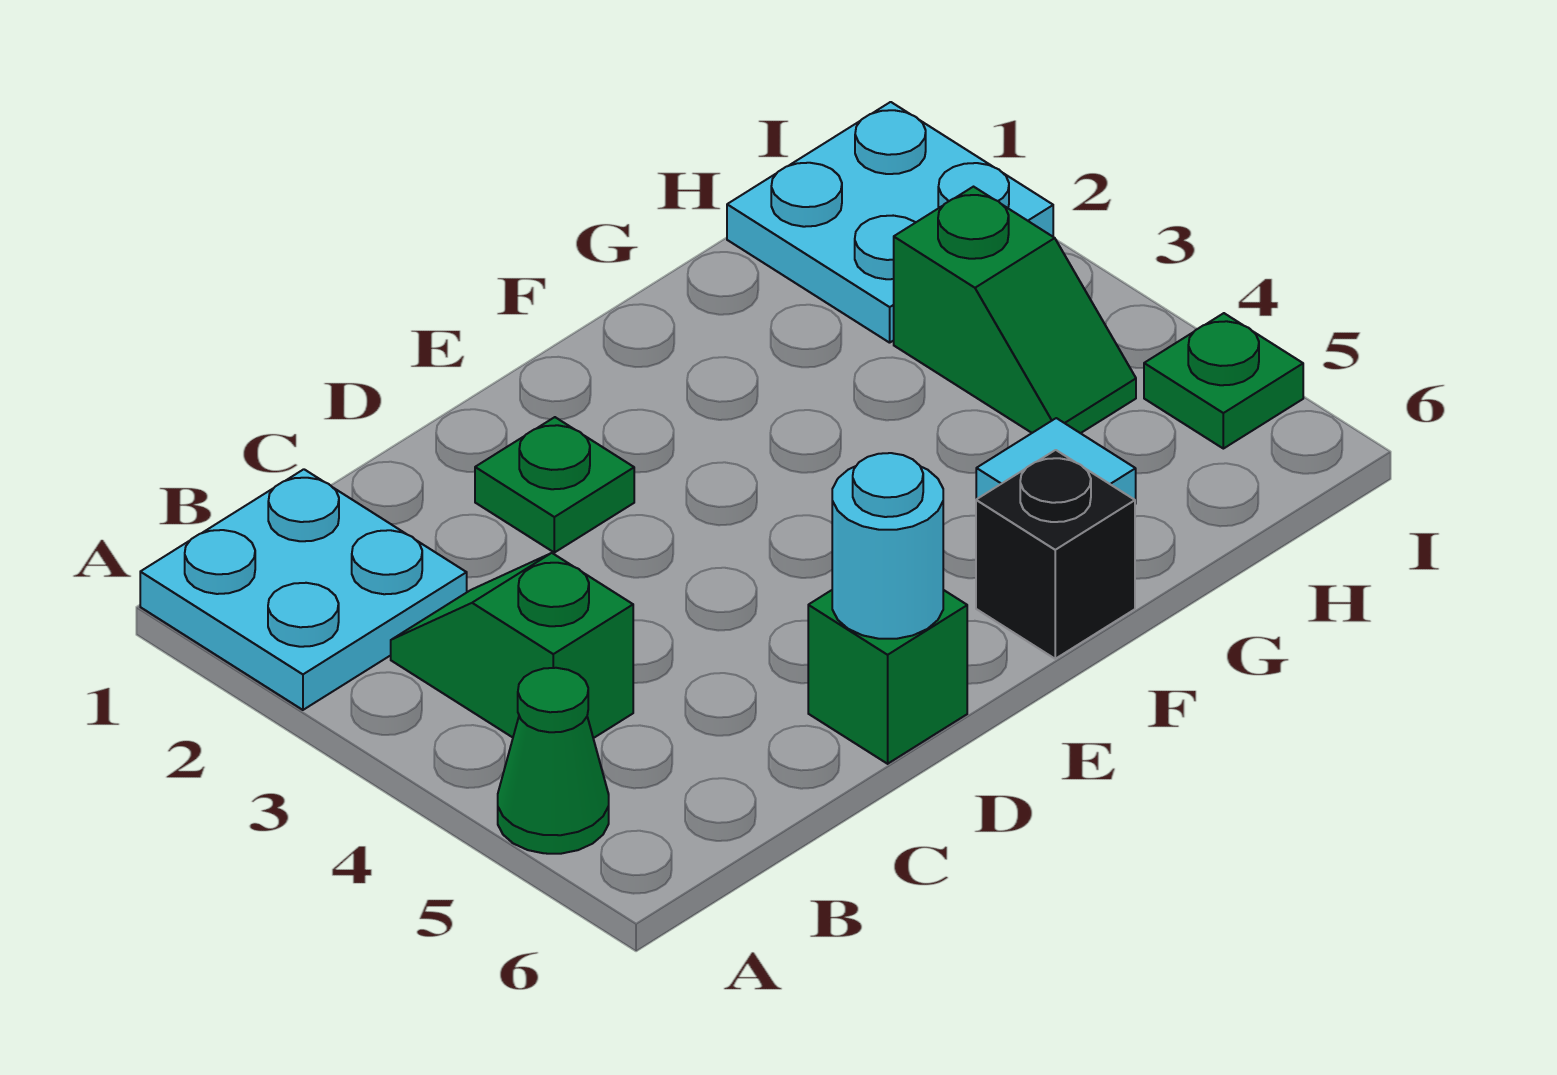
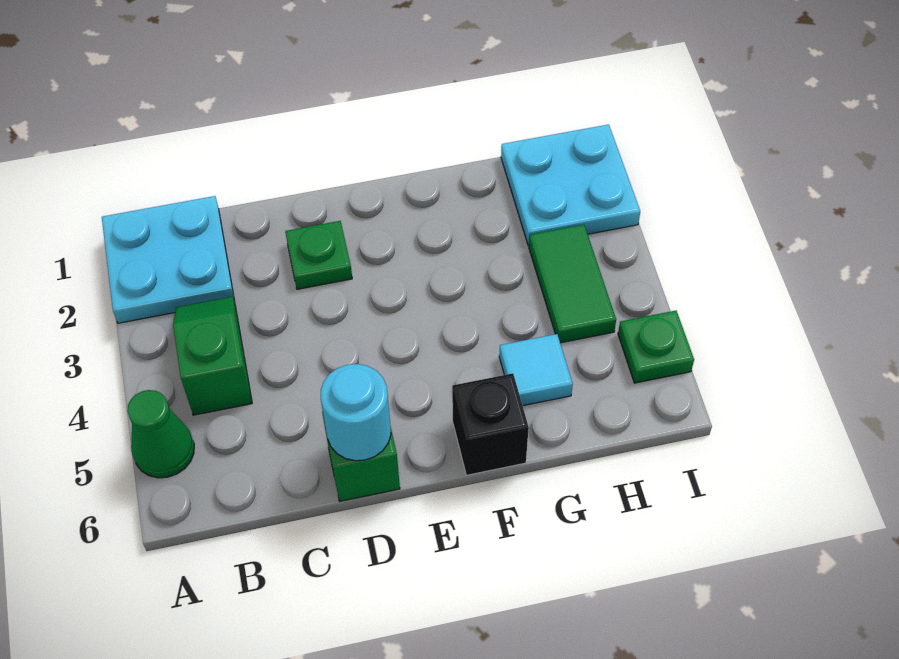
green 1x2 slope [894,187,1136,433] -> green 1x2 tile [529,224,616,343]

